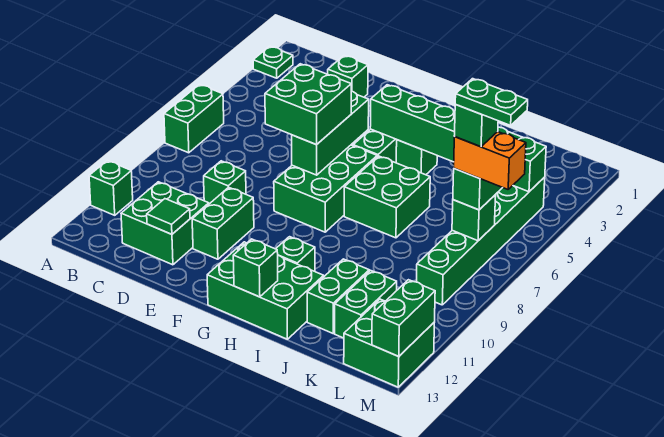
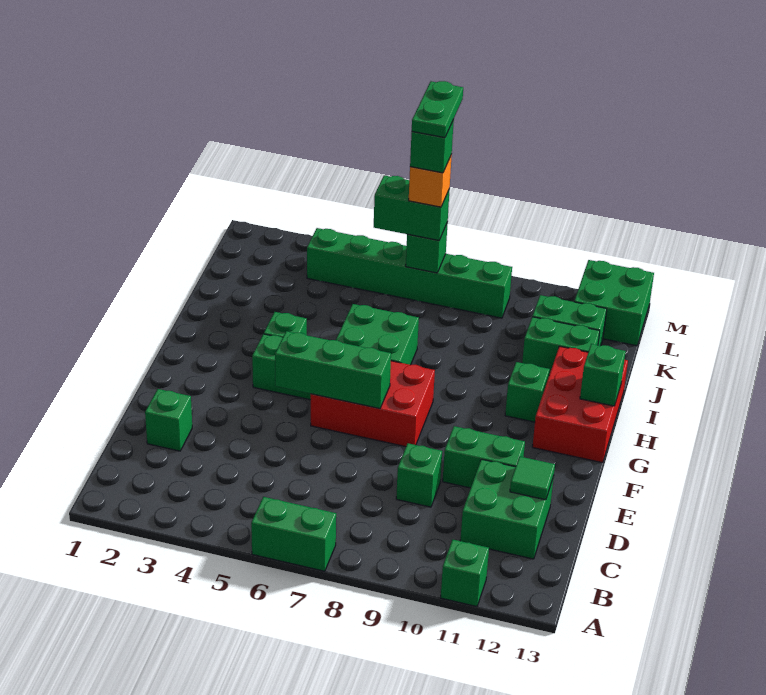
green 1x1 plate [253,46,293,78] -> none
green 2x2 brick [265,64,351,145] -> none
green 2x3 brick [274,145,377,232] -> red 2x3 brick [311,361,435,447]
green 1x6 brick [370,85,546,192] -> none
green 2x3 brick [207,242,324,339] -> red 2x3 brick [532,346,628,463]
orange 1x2 brick [454,132,526,189] -> orange 1x1 brick [409,155,452,207]
green 1x2 brick [372,280,435,357] -> none

